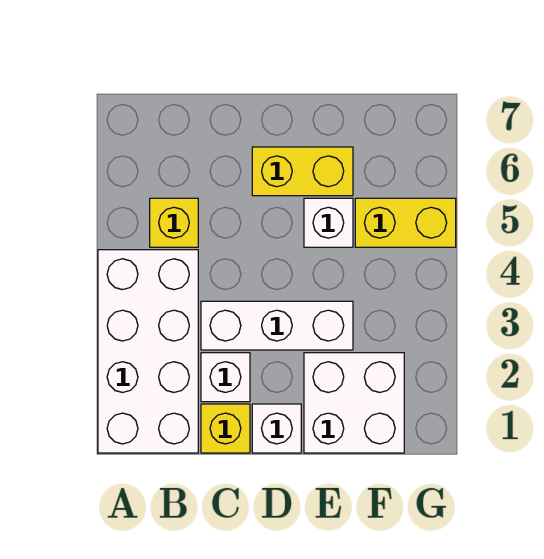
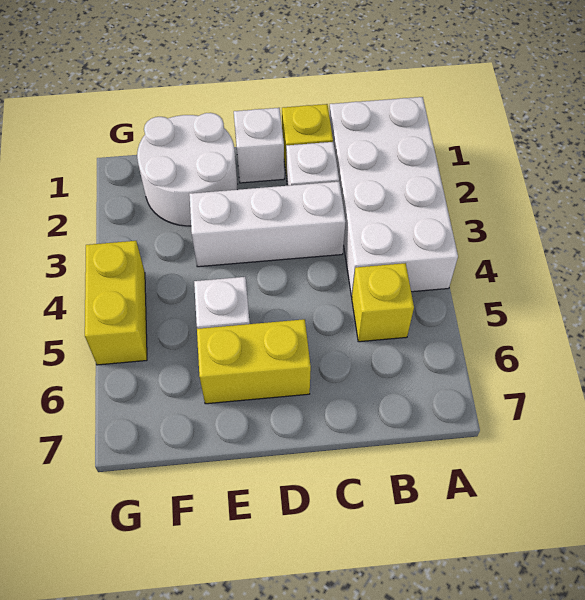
white 2x2 brick [304,353,404,453] -> white 2x2 round brick [137,113,237,226]
yellow 1x2 brick [355,198,456,247] -> yellow 1x2 brick turned to [85,241,147,365]

